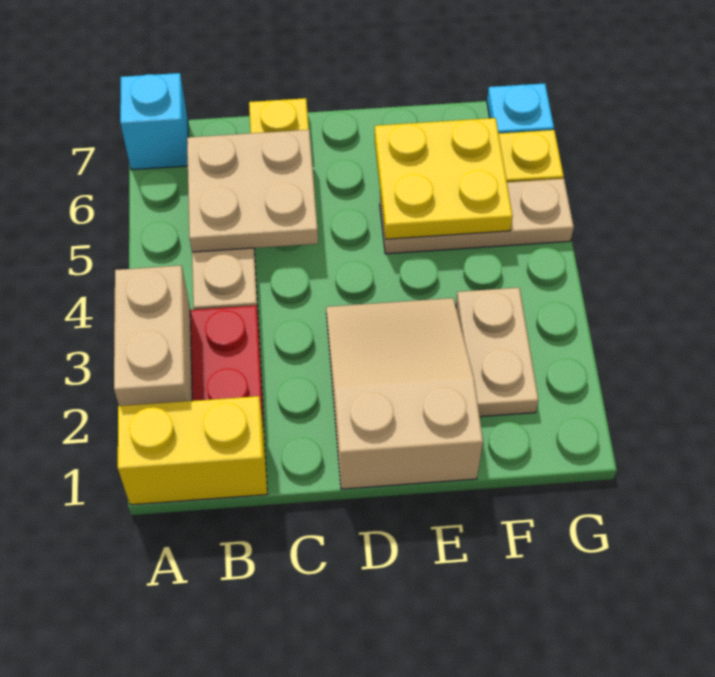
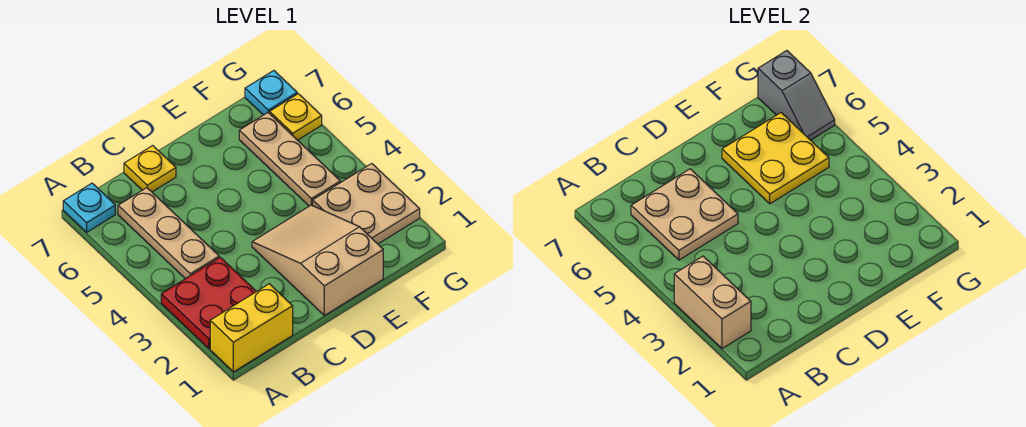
cyan 1x1 brick [120,73,188,170] -> cyan 1x1 plate [63,183,115,232]
tan 1x3 plate [380,179,574,254] -> tan 1x3 plate turned to [239,113,340,206]
tan 1x2 plate [456,288,539,417] -> tan 2x2 plate [313,163,420,244]
none -> grey 1x2 slope [758,51,835,140]

